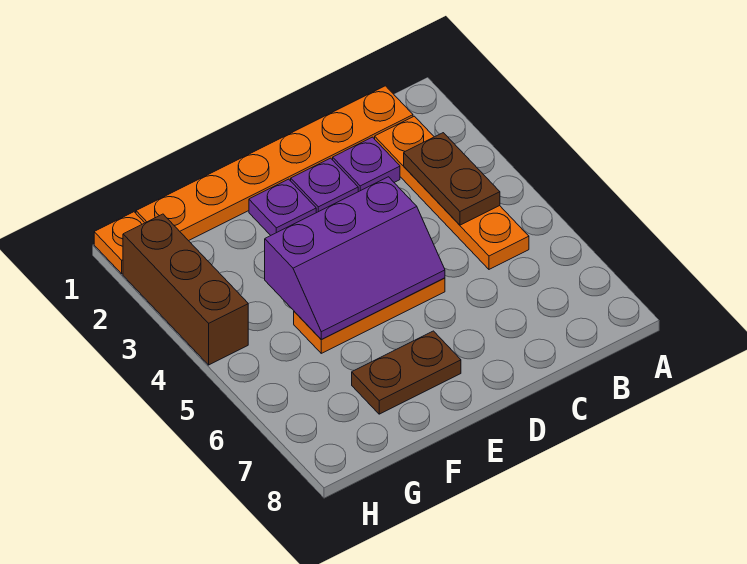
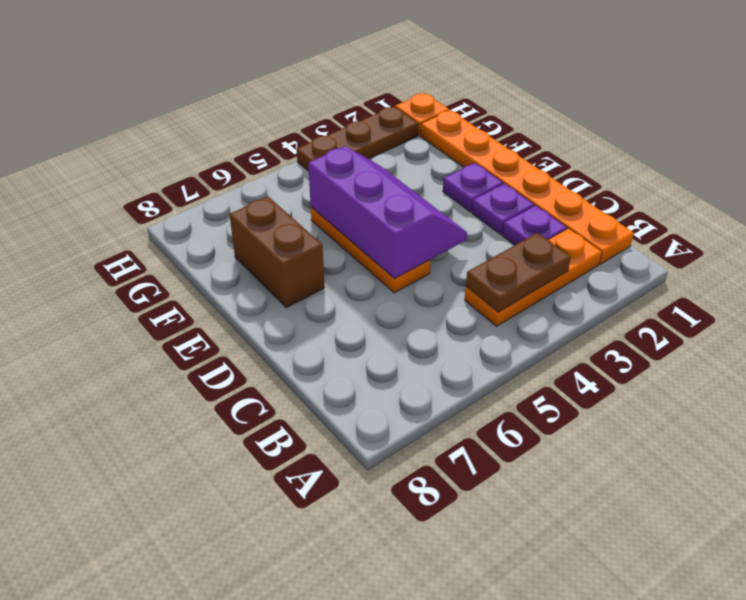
orange 1x4 plate [375,116,529,269] -> orange 1x3 plate [465,229,601,326]
purple 2x3 slope [265,177,445,339] -> purple 2x3 slope turned to [308,146,467,279]
brown 1x2 plate [352,331,461,414] -> brown 1x2 brick [229,196,324,308]
brown 1x3 brick [123,214,248,365] -> brown 1x3 plate [297,106,418,171]

